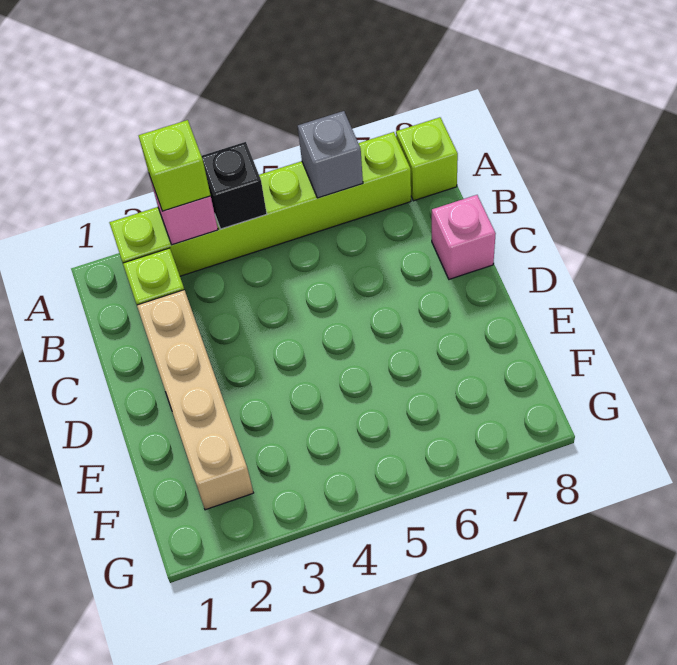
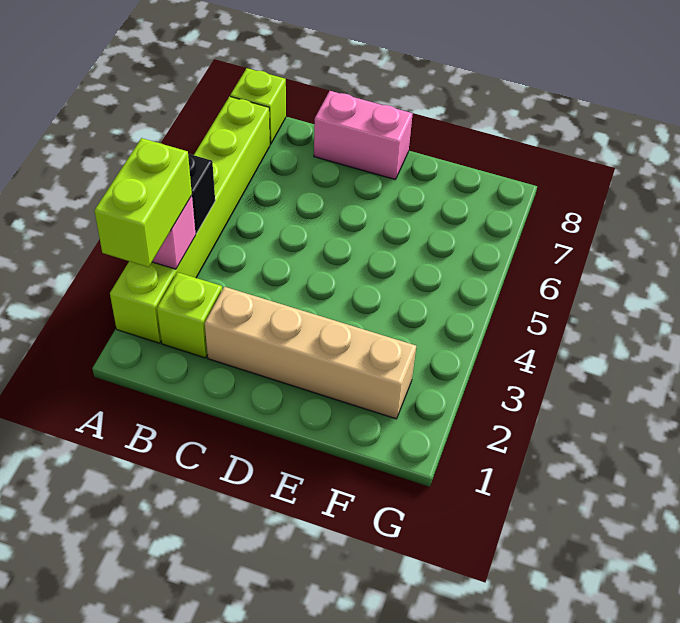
lime 1x1 brick [139,120,211,211] -> lime 1x2 brick [94,138,192,267]
grey 1x1 brick [298,111,363,198] -> none
pink 1x1 brick [432,195,496,279] -> pink 1x2 brick [314,91,413,179]

